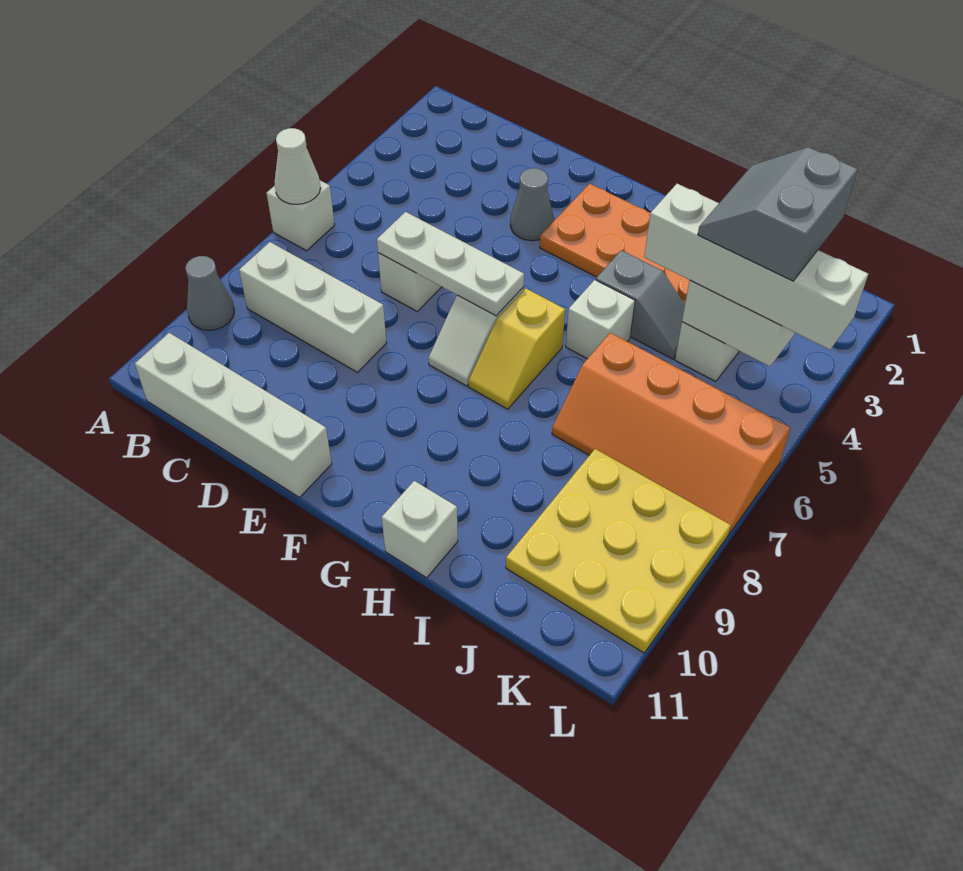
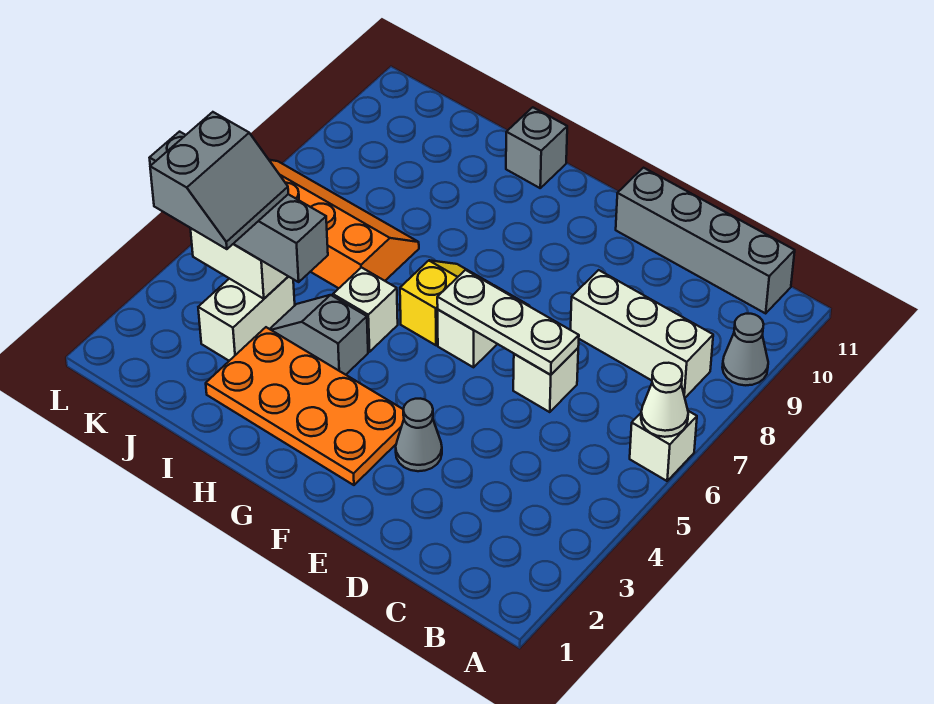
white 1x4 brick [135,333,332,497] -> grey 1x4 brick [616,168,795,313]
white 1x1 brick [382,481,458,578] -> grey 1x1 brick [506,107,567,188]
white 1x4 brick [644,184,868,350] -> grey 1x4 brick [150,132,328,282]
yellow 3x3 plate [506,449,731,653] -> none

